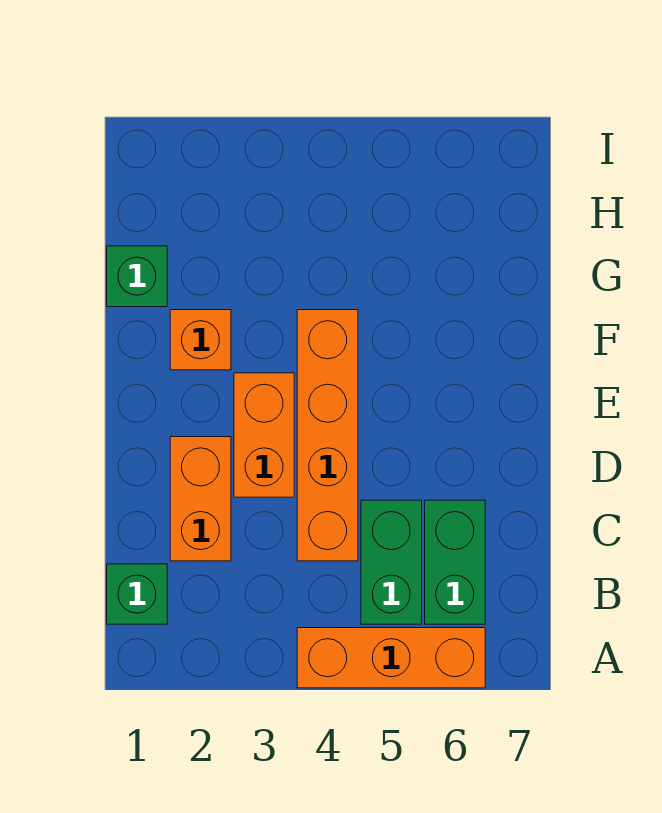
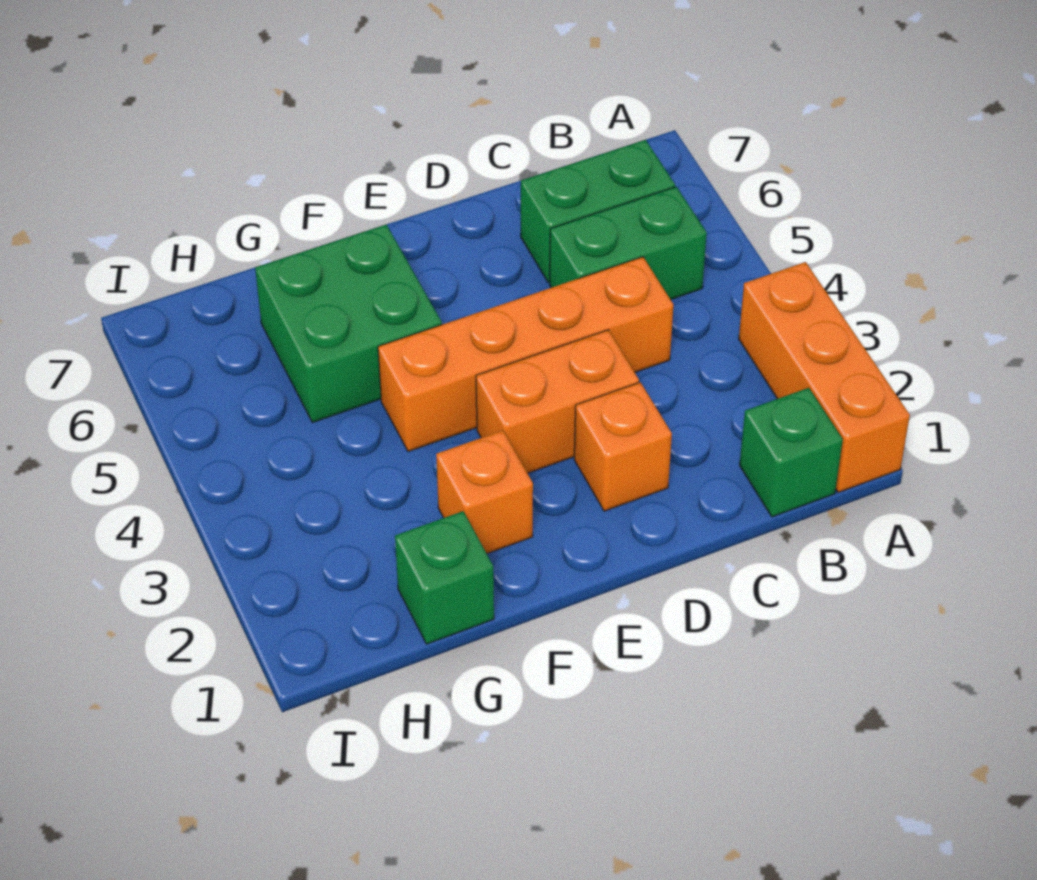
orange 1x3 brick [297,628,485,688] -> orange 1x3 brick moved to [739,262,910,493]
orange 1x2 brick [170,437,231,561] -> orange 1x1 brick [574,382,672,511]
none -> green 2x2 brick [255,224,442,422]

